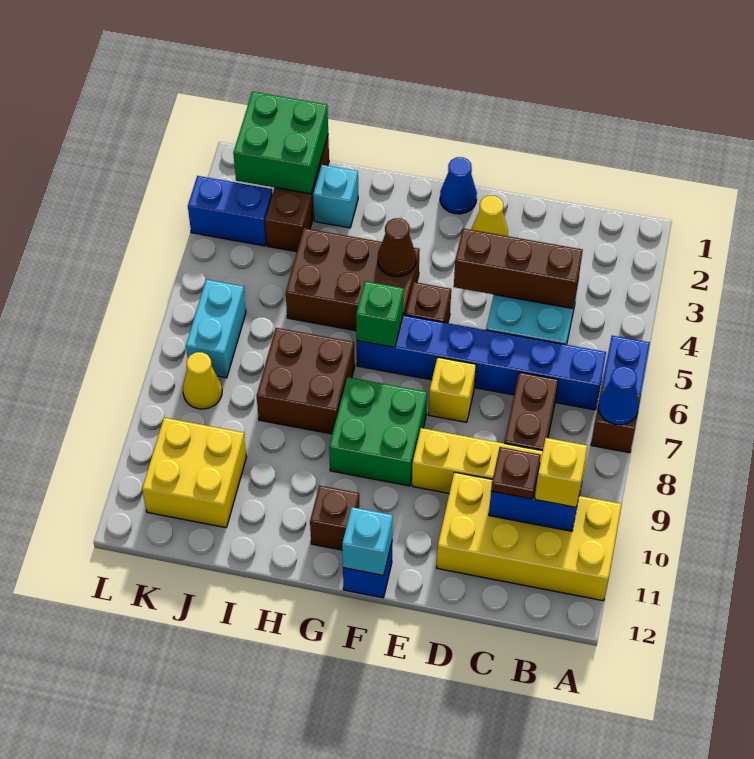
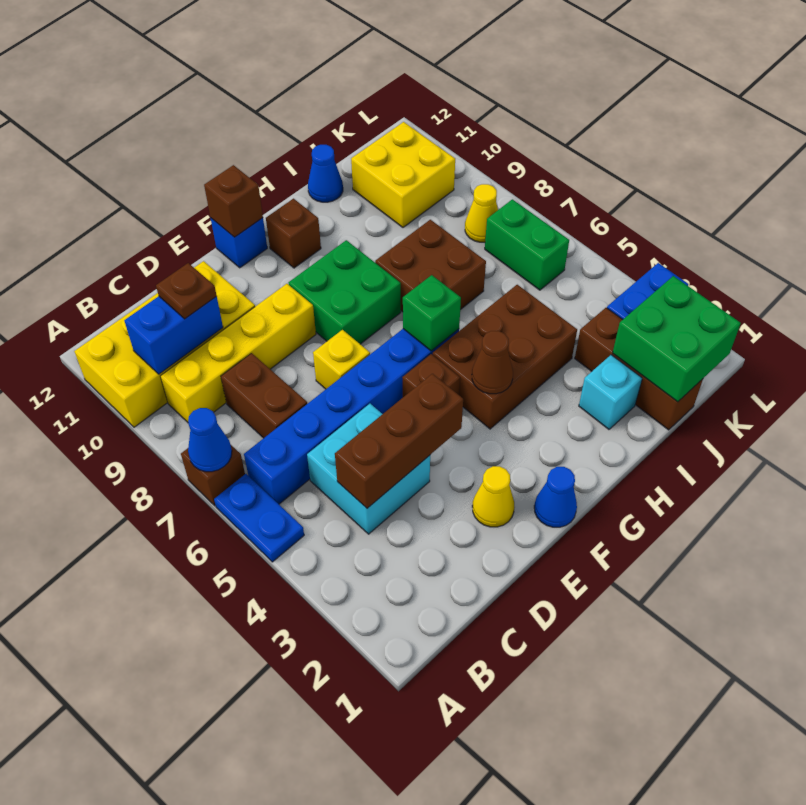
yellow 1x1 brick [535,438,587,507] -> none
cyan 1x1 brick [342,507,393,575] -> brown 1x1 brick [204,165,263,237]
none -> blue 1x1 cone [308,145,343,202]
cyan 1x2 brick [186,280,246,378] -> green 1x2 brick [485,199,569,290]

